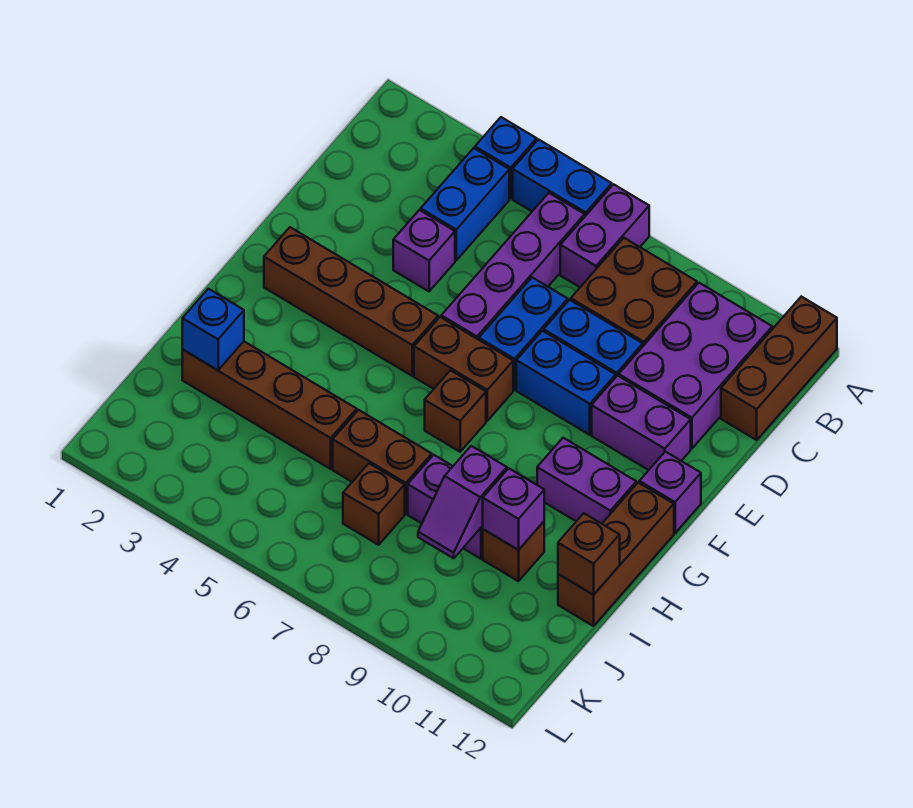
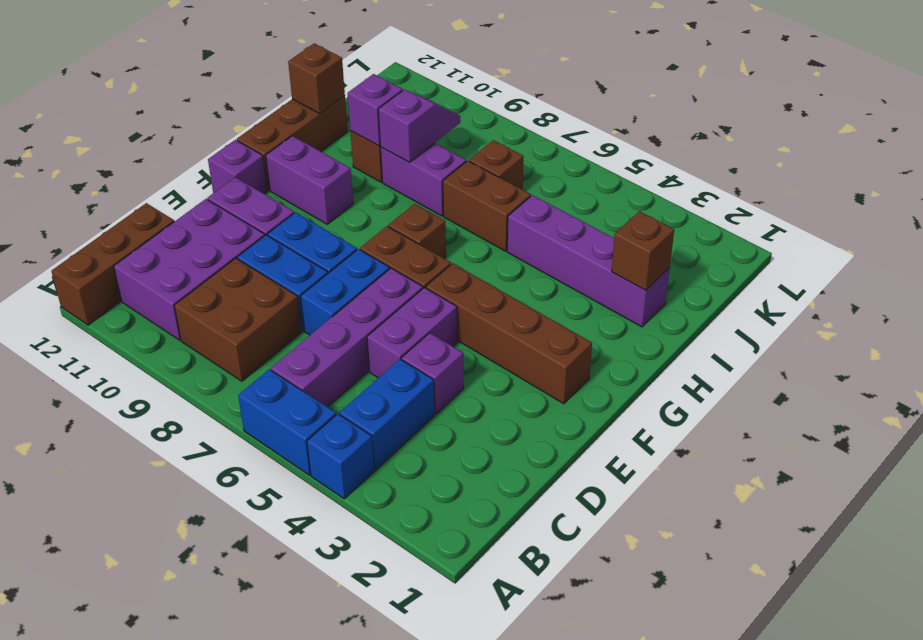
purple 1x2 brick [560,184,649,287] -> purple 1x2 brick moved to [367,287,458,378]
brown 1x4 brick [182,342,357,469] -> purple 1x4 brick [507,195,670,327]
blue 1x1 brick [182,289,244,370] -> brown 1x1 brick [612,211,674,290]

